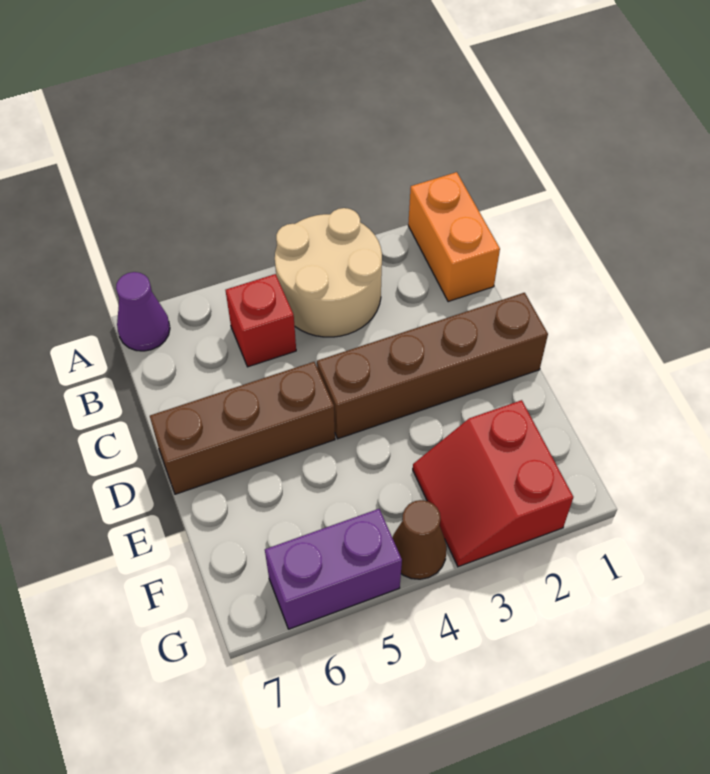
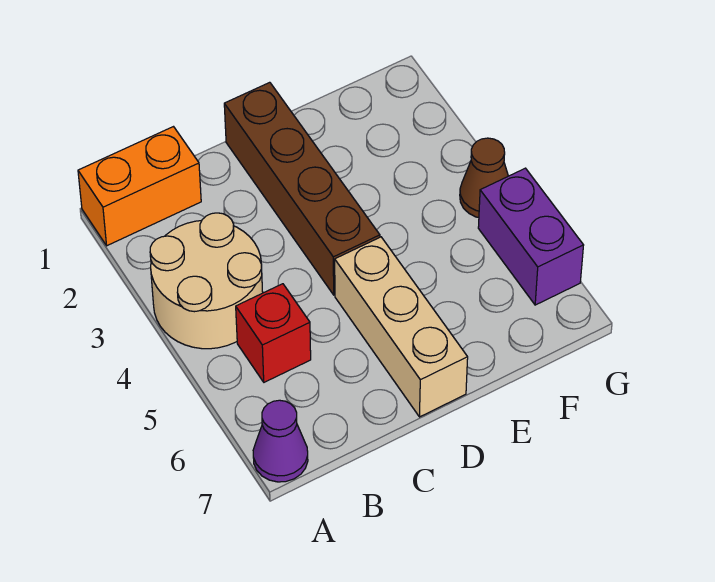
brown 1x3 brick [150,362,335,494] -> tan 1x3 brick [335,237,468,417]
red 2x2 slope [413,400,573,567] -> none

